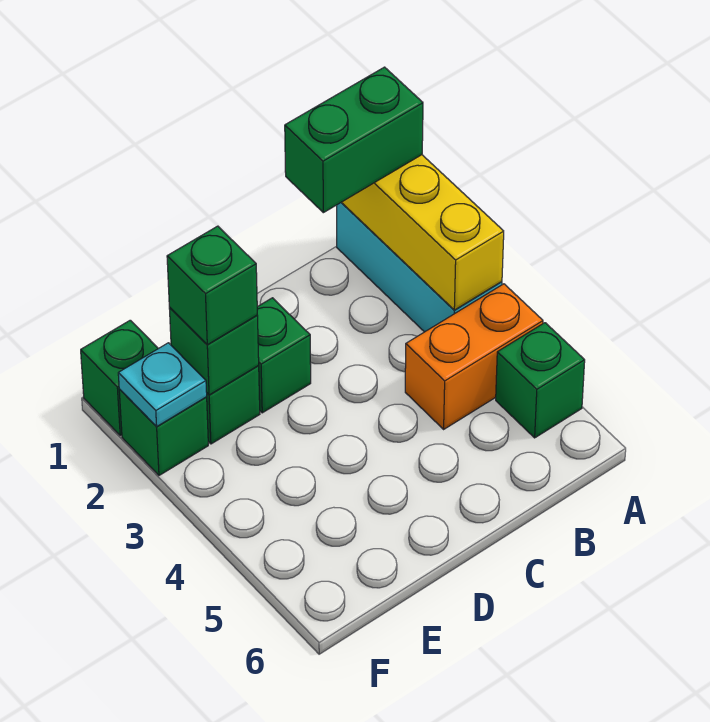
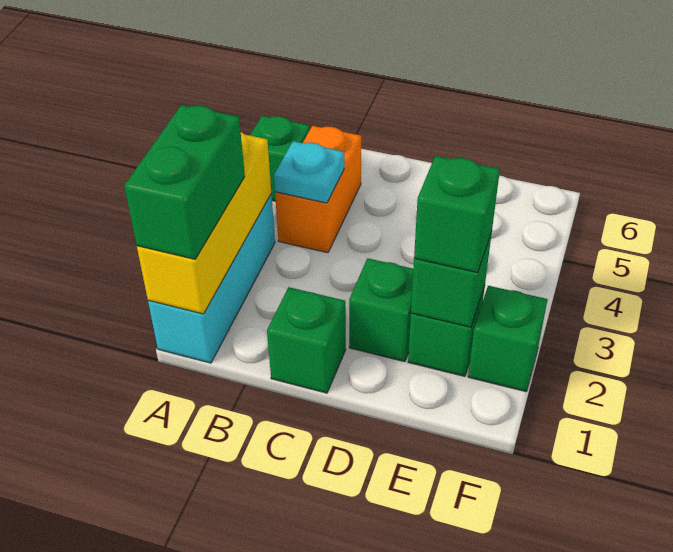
green 1x2 brick [285,67,423,213] -> green 1x2 brick turned to [124,105,245,259]
orange 1x2 brick [405,284,543,429] -> orange 1x2 brick turned to [275,126,361,253]
green 1x1 brick [81,320,158,435] -> green 1x1 brick moved to [267,287,346,393]
cyan 1x1 plate [118,343,207,426] -> cyan 1x1 plate moved to [274,141,344,203]

